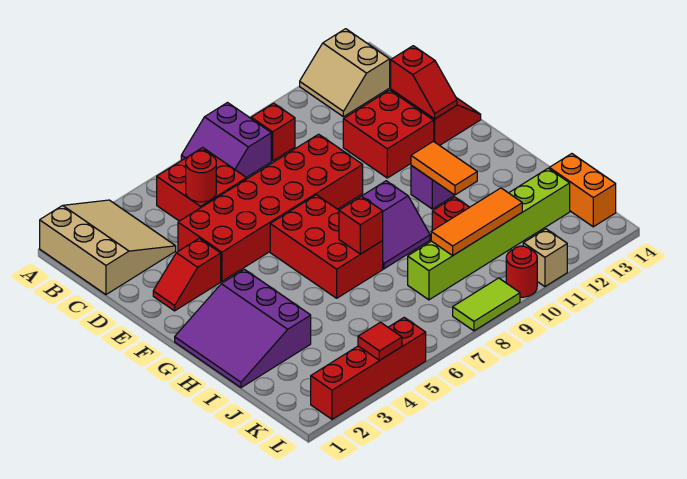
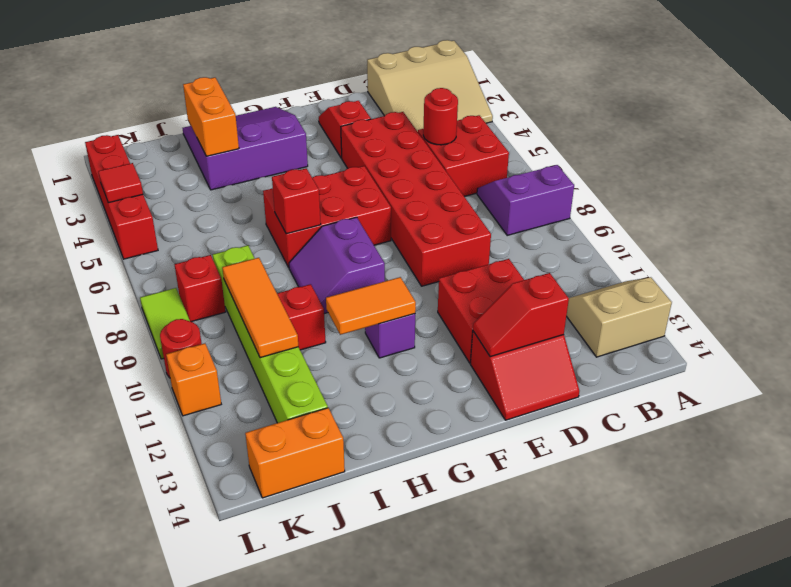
red 1x1 brick [251,103,295,161] -> red 1x1 brick moved to [174,255,226,322]
none -> orange 1x2 brick [183,77,239,156]
tan 1x1 brick [523,229,567,287] -> orange 1x1 brick [166,343,221,416]

